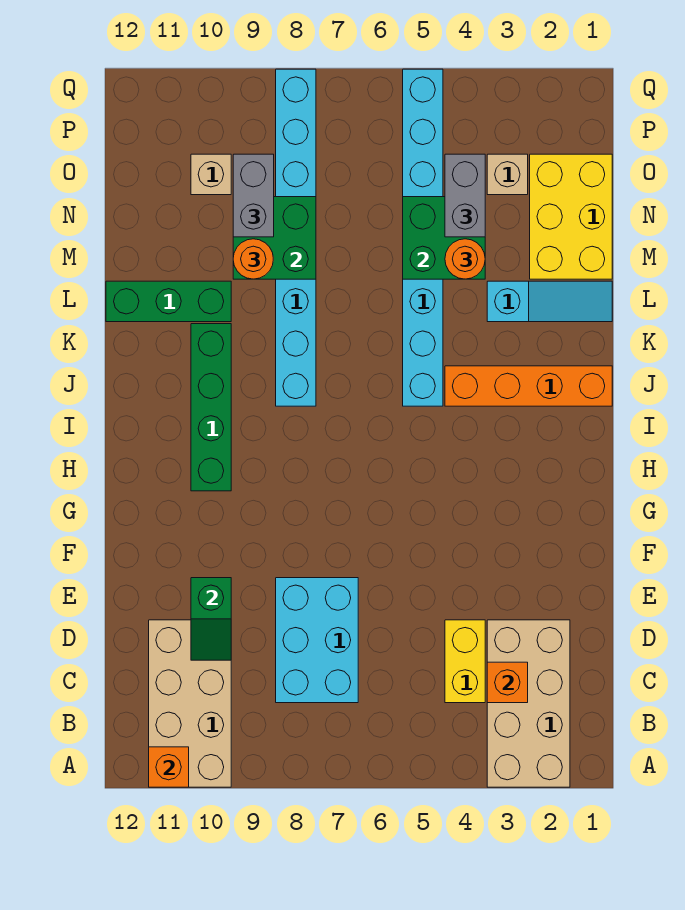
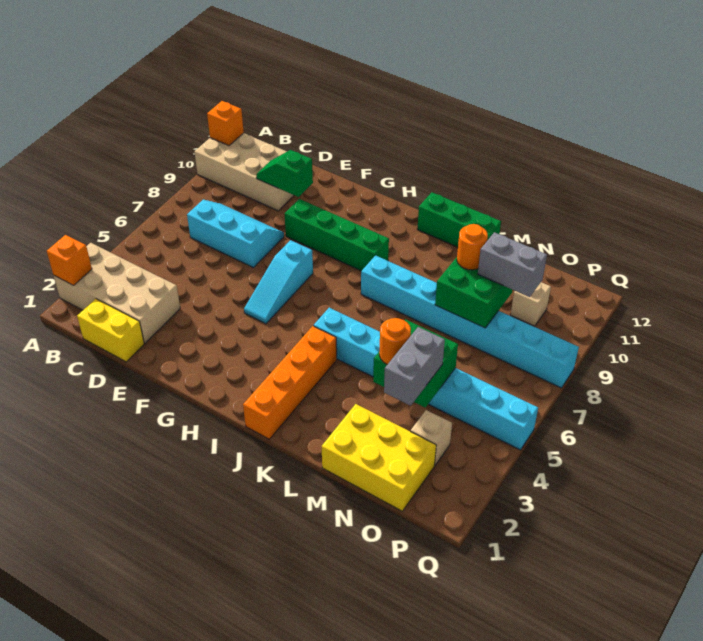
orange 1x1 brick [487,662,528,703] -> orange 1x1 brick moved to [47,235,92,285]
yellow 1x2 brick [445,620,485,703] -> yellow 1x2 brick moved to [77,299,144,362]
cyan 2x3 brick [276,578,358,703] -> cyan 2x3 slope [187,200,284,268]
green 1x4 brick [191,324,231,491] -> green 1x4 brick moved to [284,199,389,271]
cyan 1x3 slope [487,281,612,322] -> cyan 1x3 slope moved to [244,240,313,324]
green 1x3 brick [106,281,231,322] -> green 1x3 brick turned to [417,192,501,247]
grey 1x2 brick [445,154,485,237] -> grey 1x2 brick turned to [384,327,445,406]

